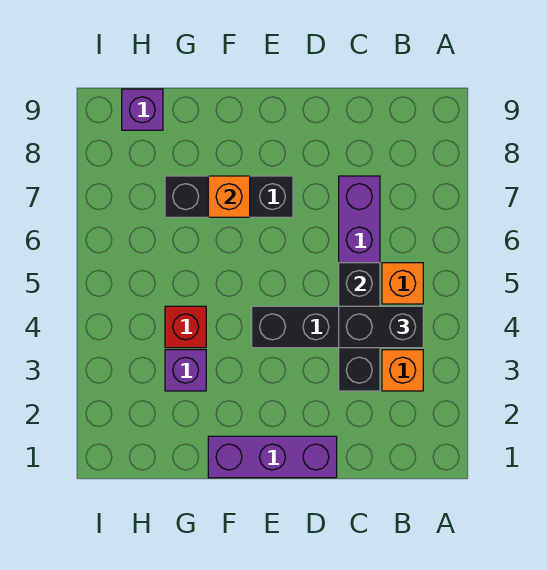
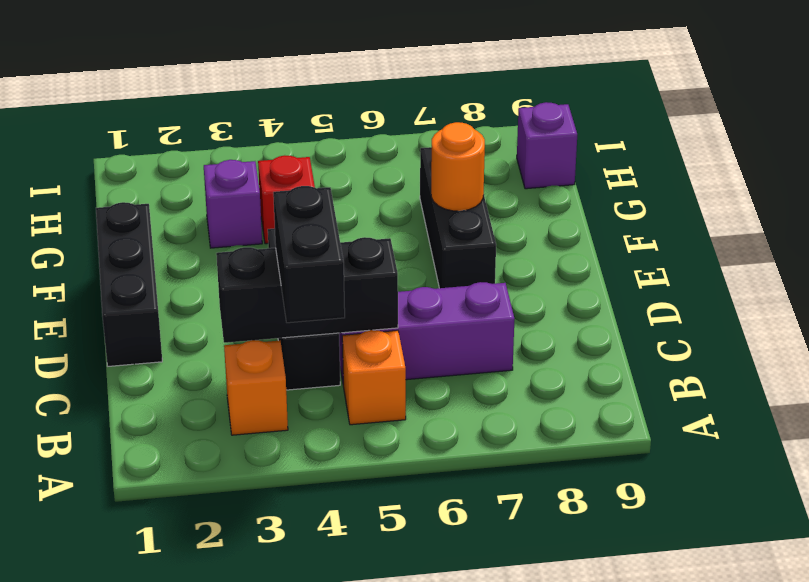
purple 1x3 brick [208,436,337,478] -> black 1x3 brick [96,202,162,366]
orange 1x1 brick [208,176,250,217] -> orange 1x1 round brick [431,122,485,211]

